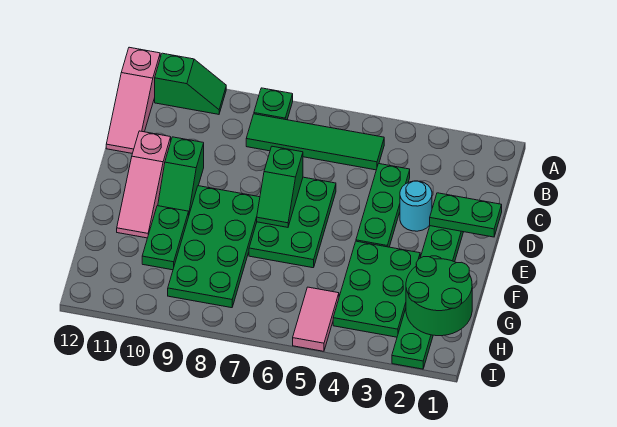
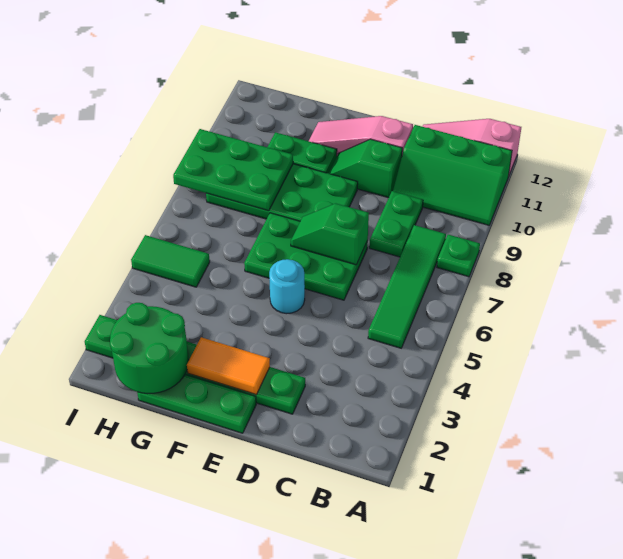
green 1x2 slope [155,53,226,114] -> green 2x3 slope [393,125,512,225]
green 1x3 plate [356,164,410,247] -> green 1x3 plate moved to [137,374,256,433]
green 1x2 plate [430,193,502,237] -> green 1x2 plate moved to [369,191,423,257]
cyan 1x1 round brick [400,181,432,231] -> cyan 1x1 round brick moved to [269,259,305,314]
none -> orange 1x2 tile [187,337,270,395]
green 2x3 plate [333,241,420,337] -> green 2x3 plate moved to [173,129,293,211]
pink 1x2 tile [293,287,339,351] -> green 1x2 tile [131,235,210,287]

